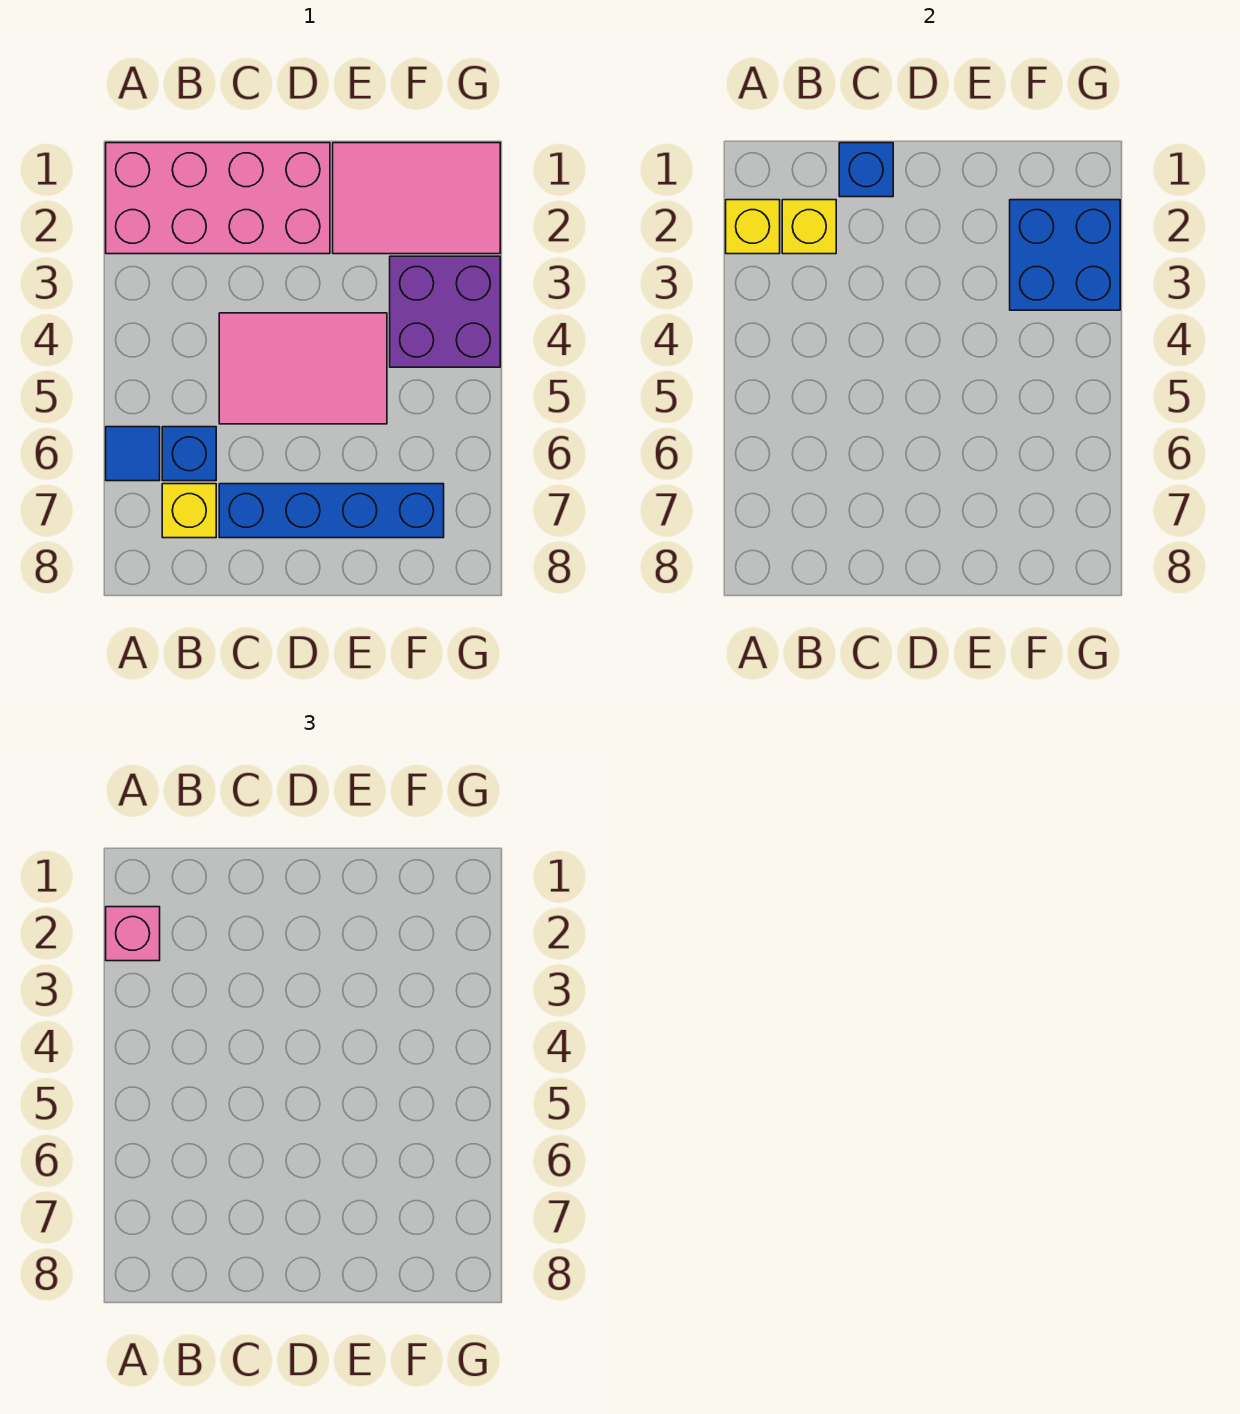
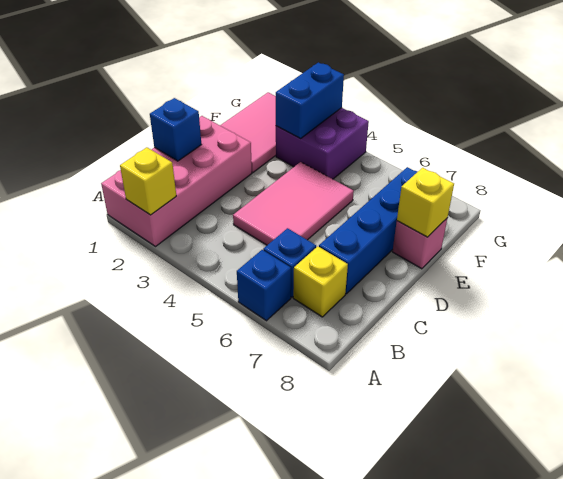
pink 1x1 brick [106,907,160,961] -> pink 1x1 brick moved to [392,219,447,269]
blue 1x1 tile [106,427,160,481] -> blue 1x1 brick [237,250,291,321]
yellow 1x1 brick [782,200,836,254] -> yellow 1x1 brick moved to [397,168,454,237]
blue 2x2 brick [1010,200,1120,310] -> blue 1x2 brick [276,62,344,139]

